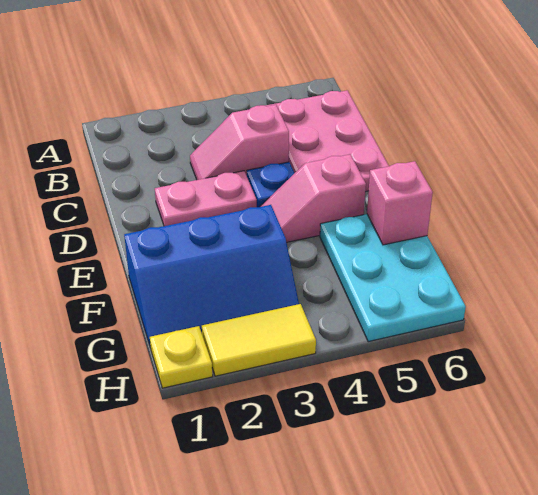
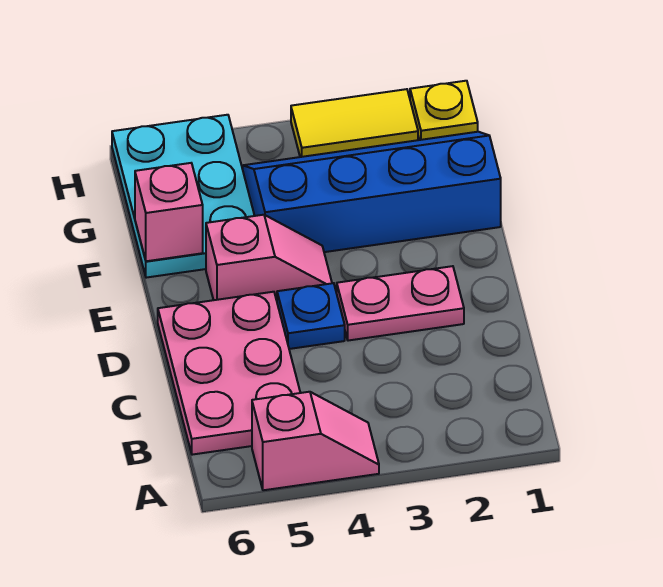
pink 1x2 slope [190,105,289,180] -> pink 1x2 slope moved to [252,392,379,490]
blue 2x3 slope [124,205,299,348] -> blue 2x4 slope [243,132,501,252]

